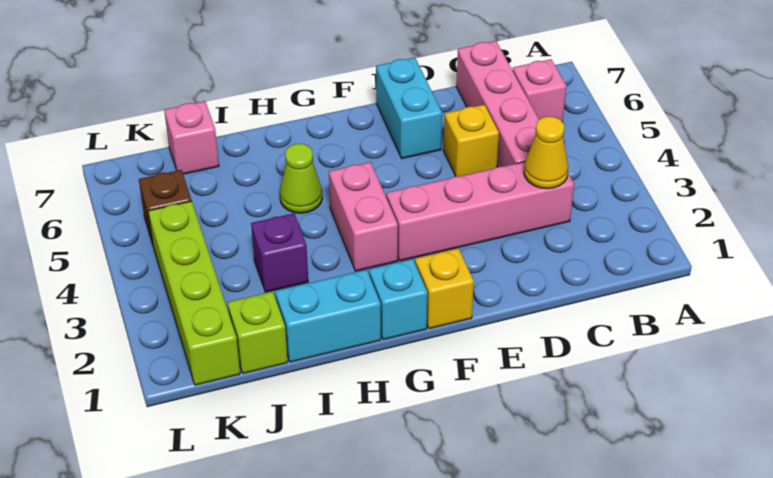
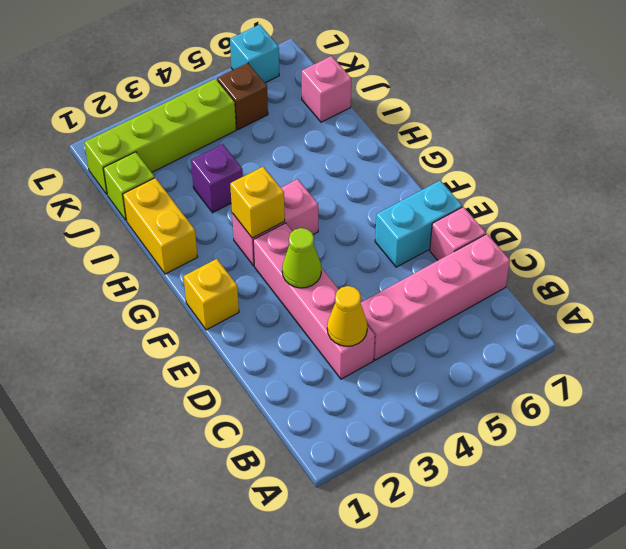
pink 1x1 brick [513,59,566,122] -> pink 1x1 brick moved to [430,207,486,260]
yellow 1x1 brick [444,105,499,176] -> yellow 1x1 brick moved to [230,167,285,238]
cyan 1x1 brick [369,259,428,340] -> cyan 1x1 brick moved to [230,25,279,83]
cyan 1x2 brick [275,270,381,362] -> yellow 1x2 brick [123,178,197,274]
lime 1x1 cone [280,144,322,213] -> lime 1x1 cone moved to [282,228,321,288]

